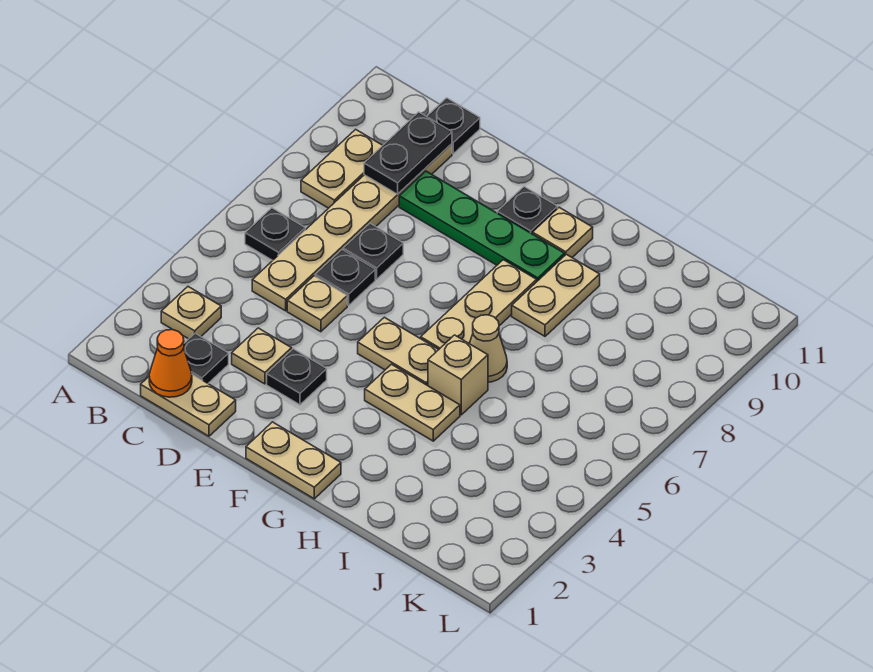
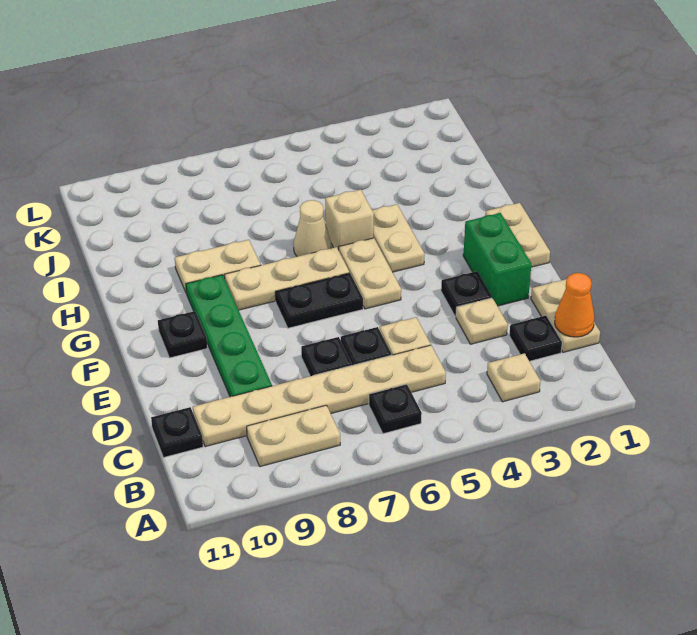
black 1x2 plate [364,112,452,194] -> black 1x2 plate moved to [275,273,363,328]
none -> green 1x2 brick [463,213,531,306]
tan 1x1 plate [533,207,593,257] -> none

